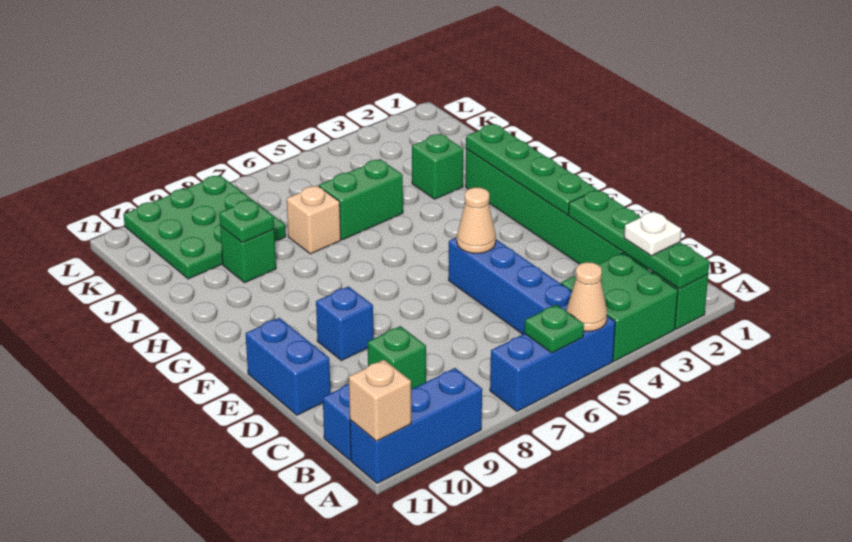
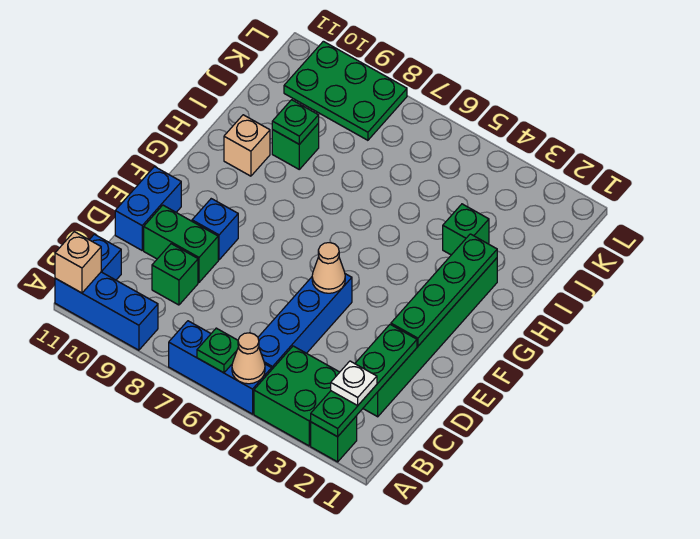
green 1x2 brick [319,159,403,240] -> green 1x2 brick moved to [144,205,218,282]
tan 1x1 brick [287,185,341,254] -> tan 1x1 brick moved to [224,115,270,176]
green 3x3 plate [123,175,286,279] -> green 2x3 plate [284,41,407,140]

